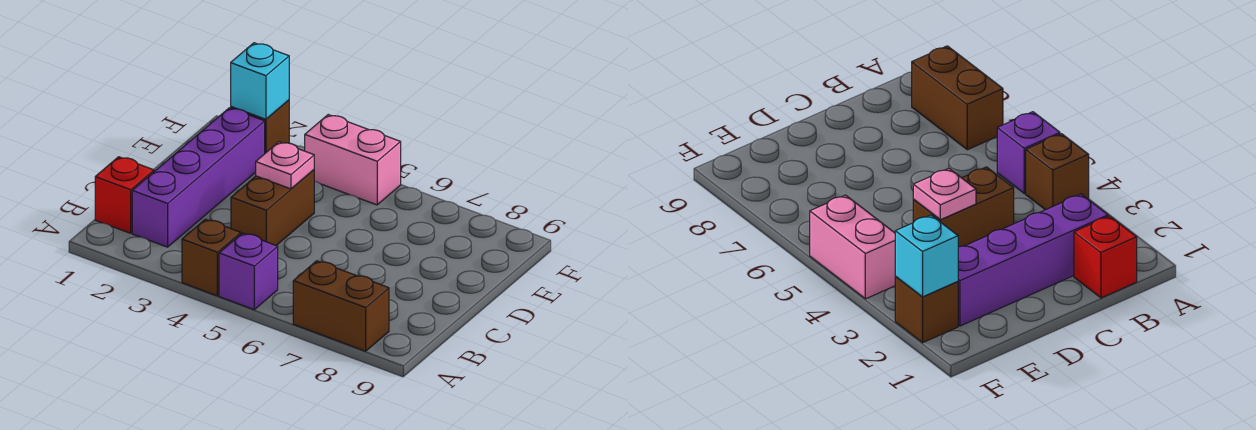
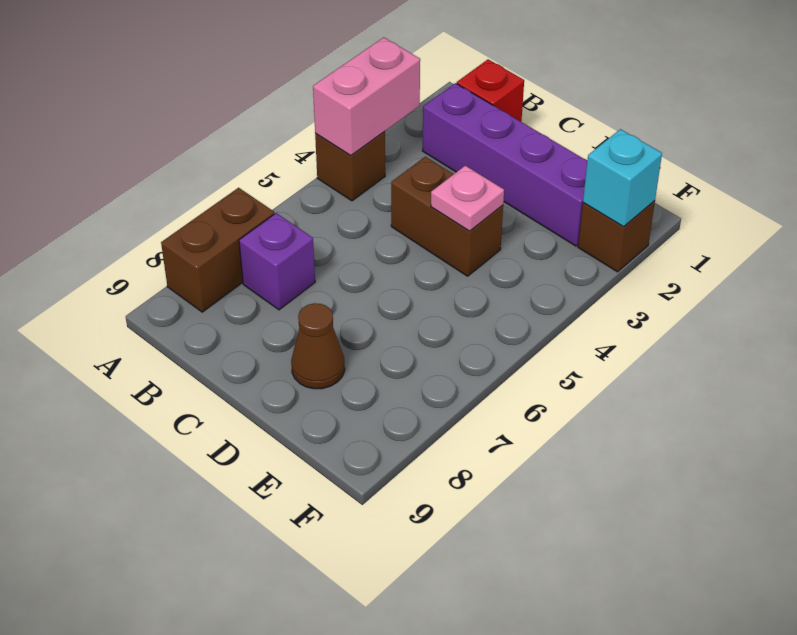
purple 1x1 brick [219,233,278,309] -> purple 1x1 brick moved to [239,213,315,310]
none -> brown 1x1 cone [291,303,345,389]
pink 1x2 brick [305,115,401,205] -> pink 1x2 brick moved to [313,37,420,156]

